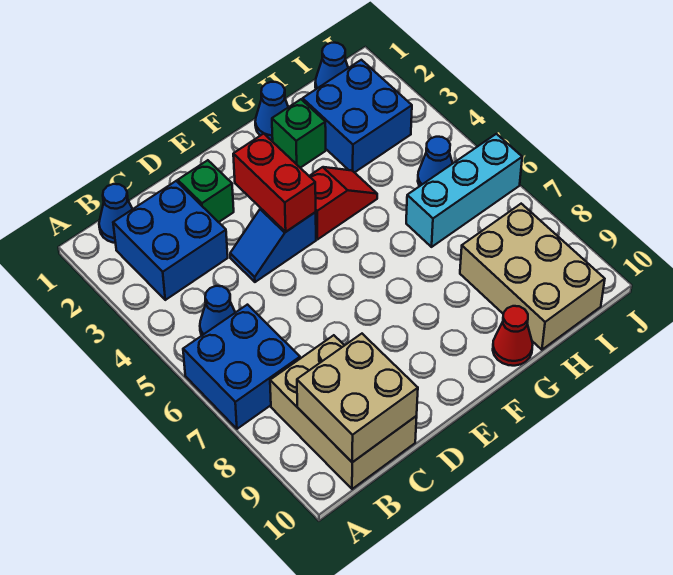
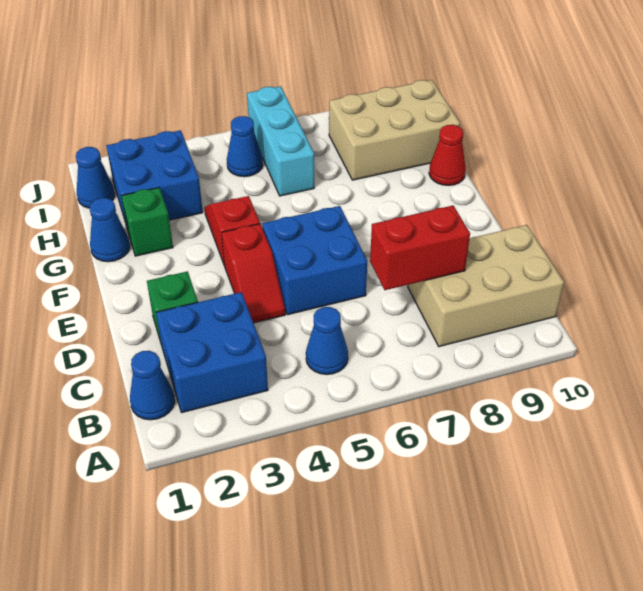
blue 2x2 brick [183,305,300,429] -> blue 2x2 brick moved to [262,206,367,315]
tan 2x2 brick [297,334,418,462] -> none
blue 1x2 slope [230,209,316,282] -> red 1x2 slope [222,224,285,323]
red 1x2 brick [233,134,316,232] -> red 1x2 brick moved to [370,206,470,290]

